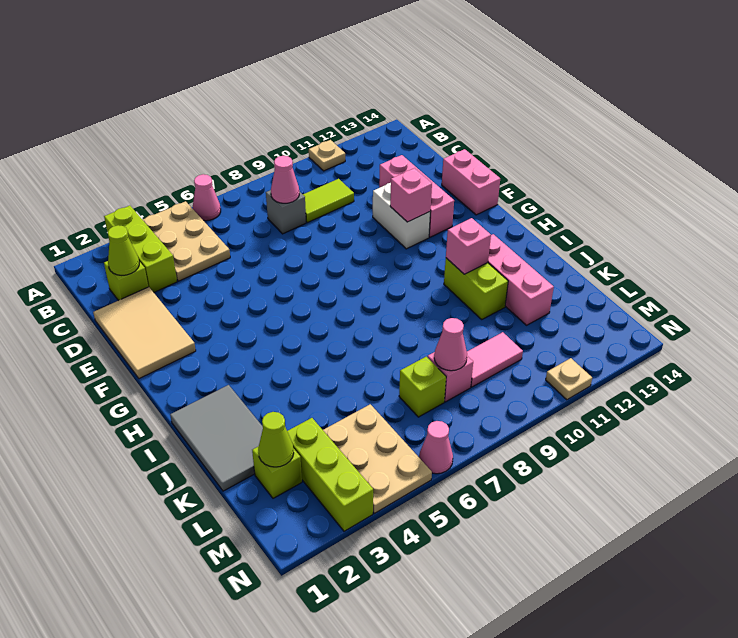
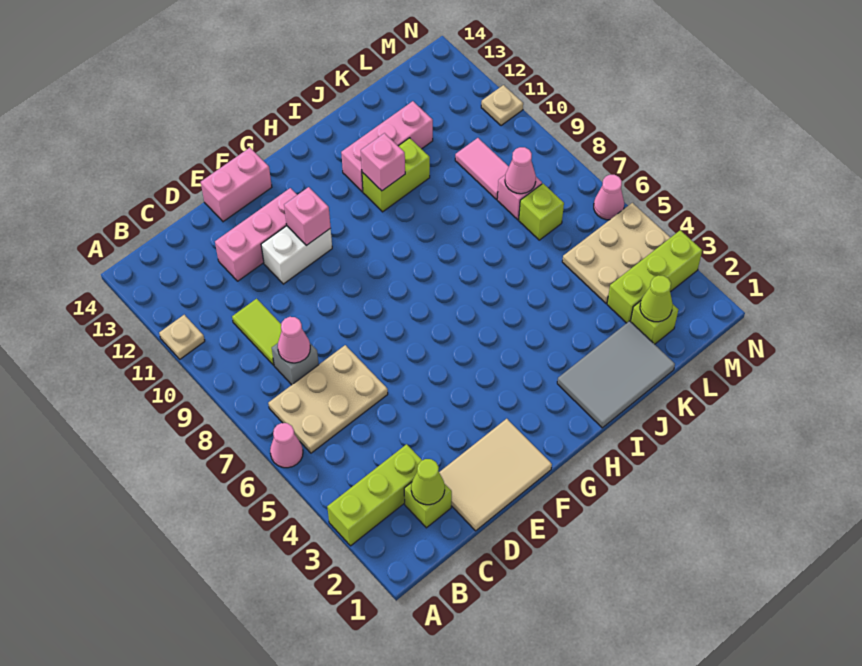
tan 2x3 plate [143,201,230,281] -> tan 2x3 plate moved to [268,345,388,453]

